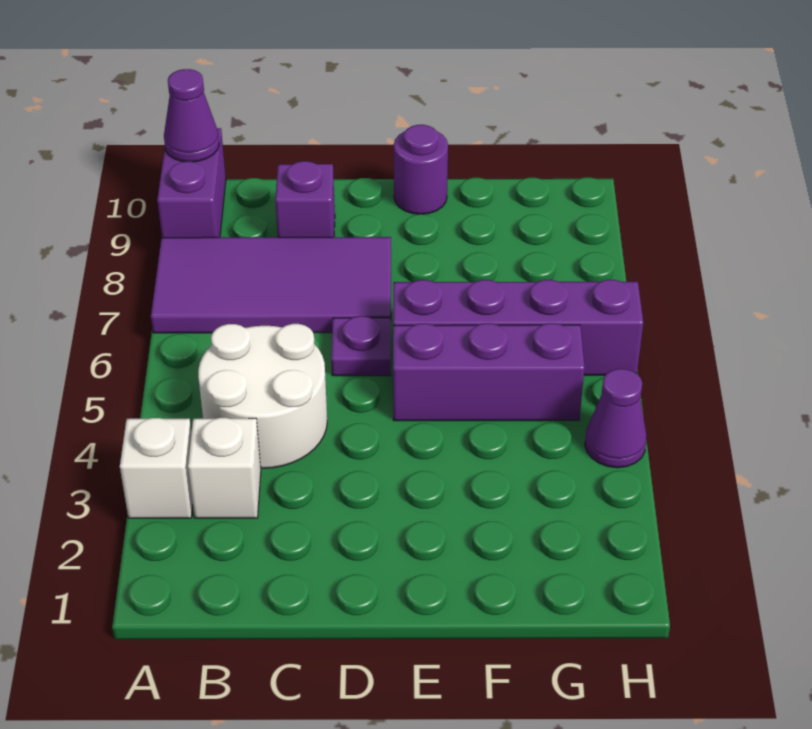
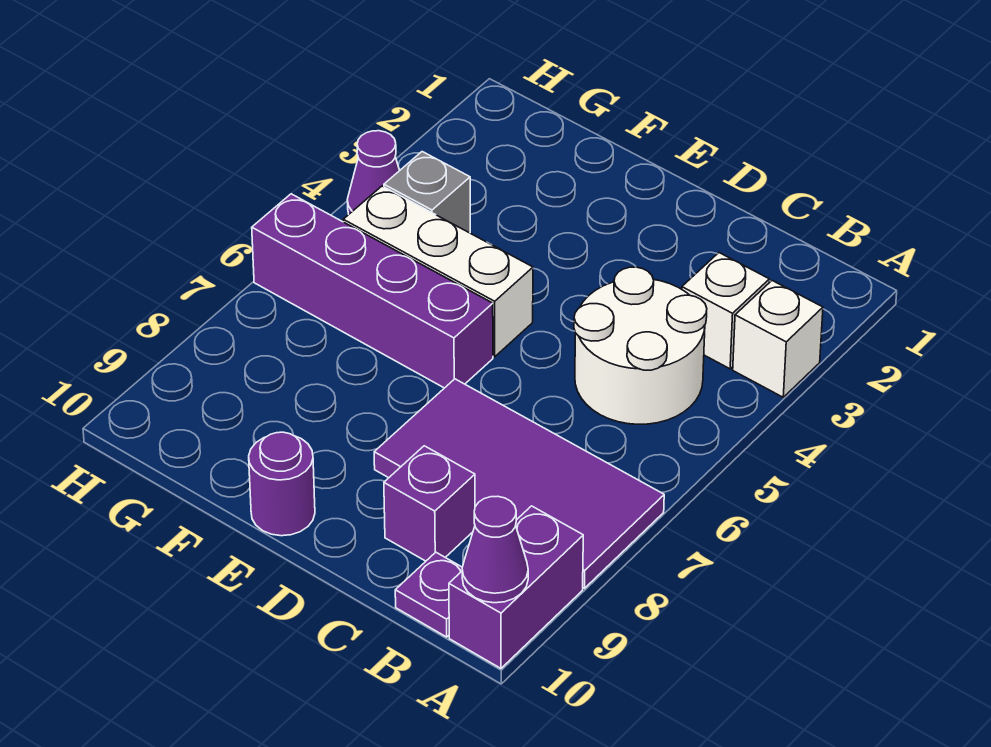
purple 1x1 plate [331,316,391,376] -> purple 1x1 plate moved to [395,552,462,637]
purple 1x3 brick [393,323,585,421] -> white 1x3 brick [343,186,533,357]
none -> grey 1x1 brick [384,152,470,233]

